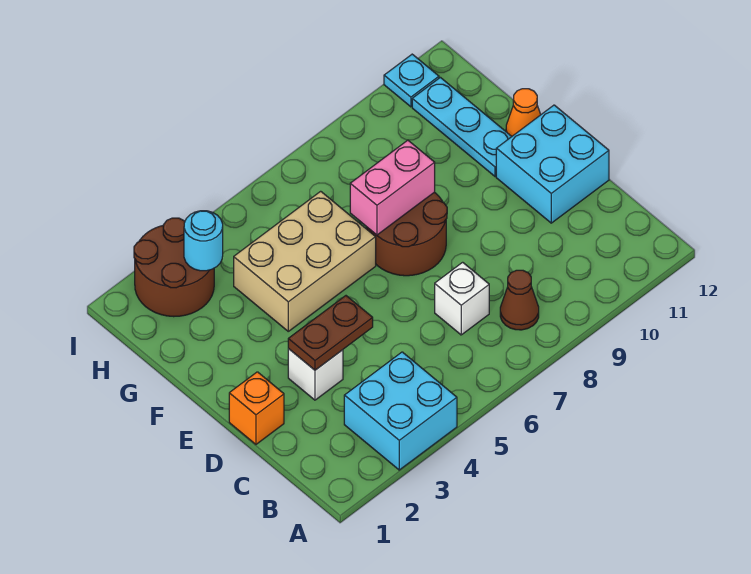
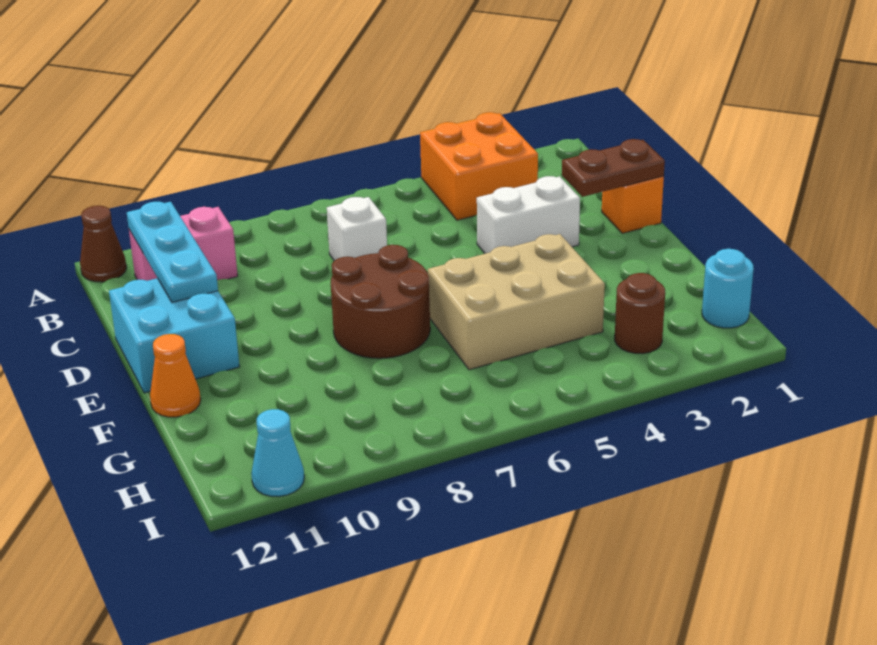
cyan 2x2 brick [344,352,457,470] -> orange 2x2 brick [420,112,538,220]
brown 1x1 cone [500,270,539,330] -> brown 1x1 cone moved to [80,206,126,282]
white 1x1 brick [288,349,343,400] -> white 1x2 brick [477,176,580,254]
brown 1x2 plate [288,296,373,370] -> brown 1x2 plate moved to [562,139,665,197]
pink 1x2 brick [350,140,435,235] -> pink 1x2 brick moved to [129,207,238,281]
cyan 1x3 plate [412,77,512,177] -> cyan 1x3 plate moved to [127,202,218,303]
brown 2x2 round brick [134,218,214,317] -> brown 1x1 round brick [615,273,665,354]
cyan 1x1 round brick [184,211,223,271] -> cyan 1x1 round brick moved to [702,249,754,328]
cyan 1x1 plate [384,54,439,107] -> cyan 1x1 cone [251,409,304,496]

